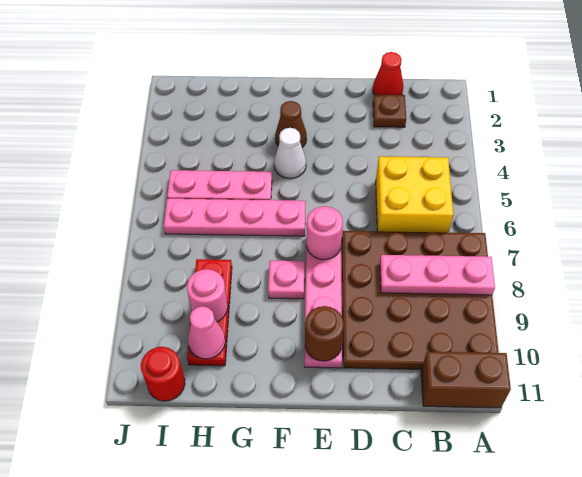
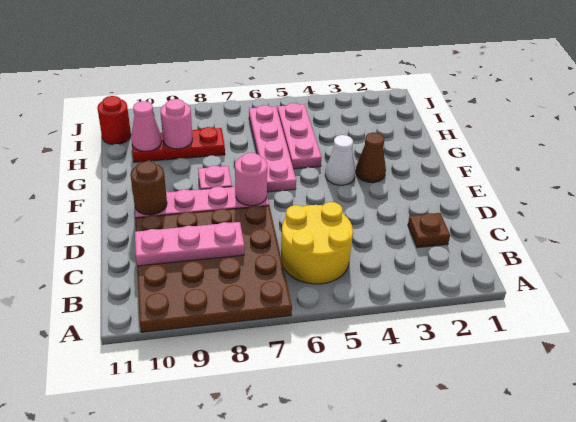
pink 1x3 plate [380,255,495,295] -> pink 1x3 plate turned to [135,222,244,266]
brown 1x2 brick [421,352,511,408] -> none
yellow 2x2 brick [376,156,453,233] -> yellow 2x2 round brick [281,202,353,284]
red 1x1 cone [373,52,403,95] -> none

